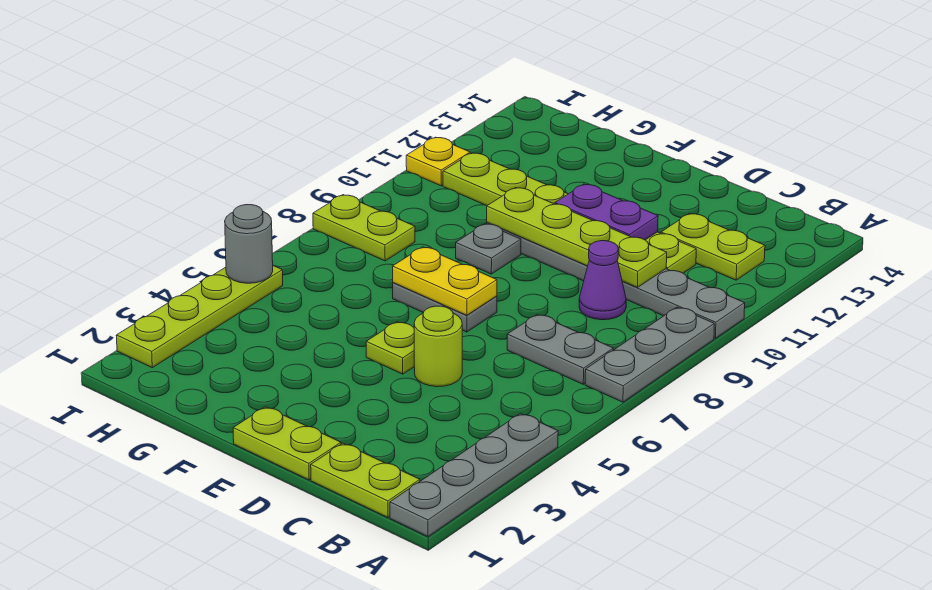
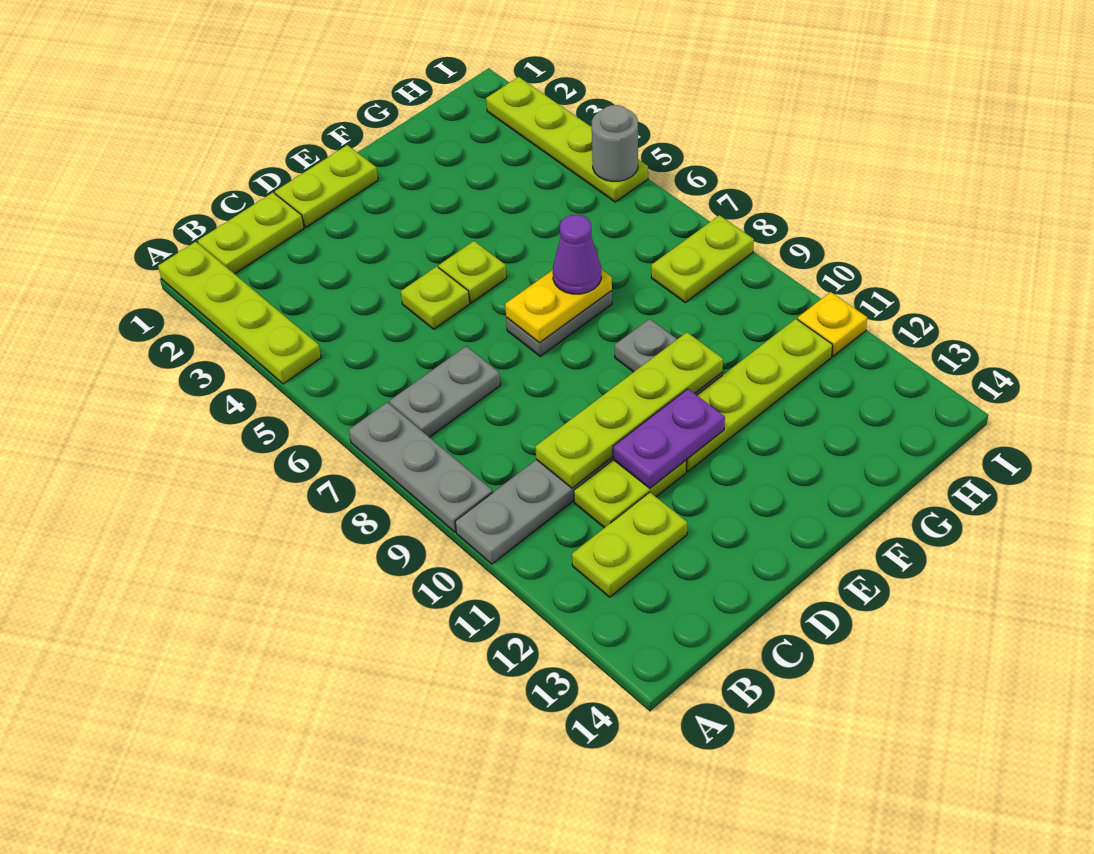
grey 1x4 plate [390,413,558,537] -> lime 1x4 plate [158,242,321,384]
purple 1x1 cone [579,241,626,320] -> purple 1x1 cone moved to [553,215,601,294]
lime 1x1 round brick [414,306,462,387] -> lime 1x1 plate [401,266,470,329]

